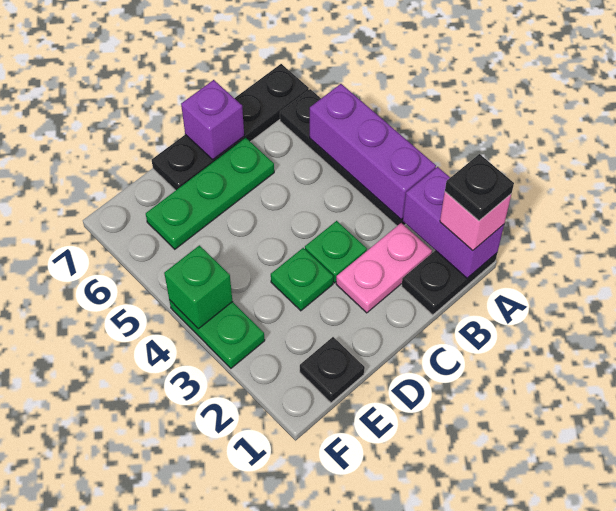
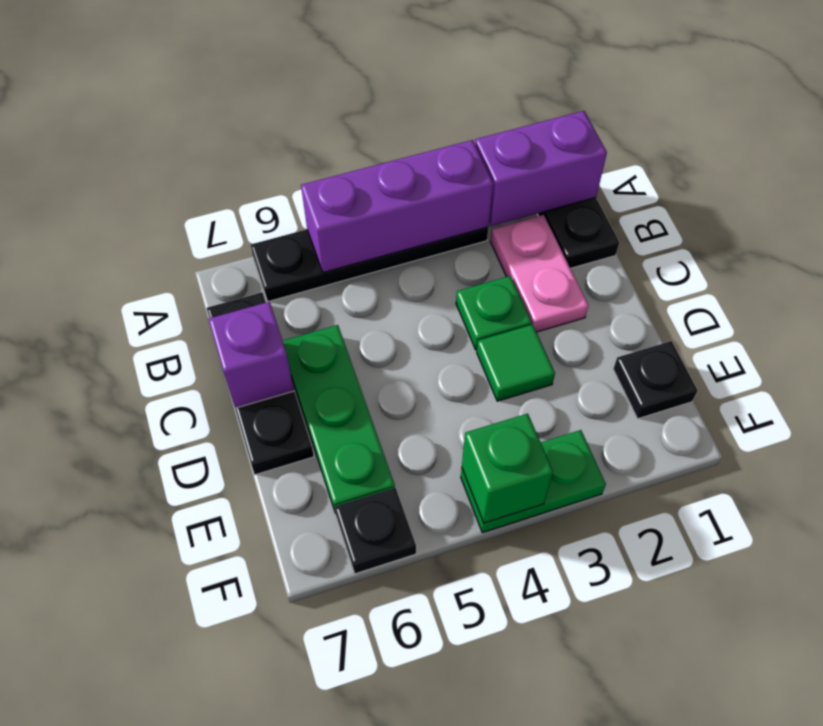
pink 1x1 brick [440,192,511,251] -> none
black 1x1 plate [445,154,514,221] -> black 1x1 plate moved to [335,488,416,574]
black 1x4 plate [152,64,309,191] -> black 1x3 plate [207,292,314,475]
green 1x1 plate [271,248,333,311] -> green 1x1 tile [477,324,555,401]

